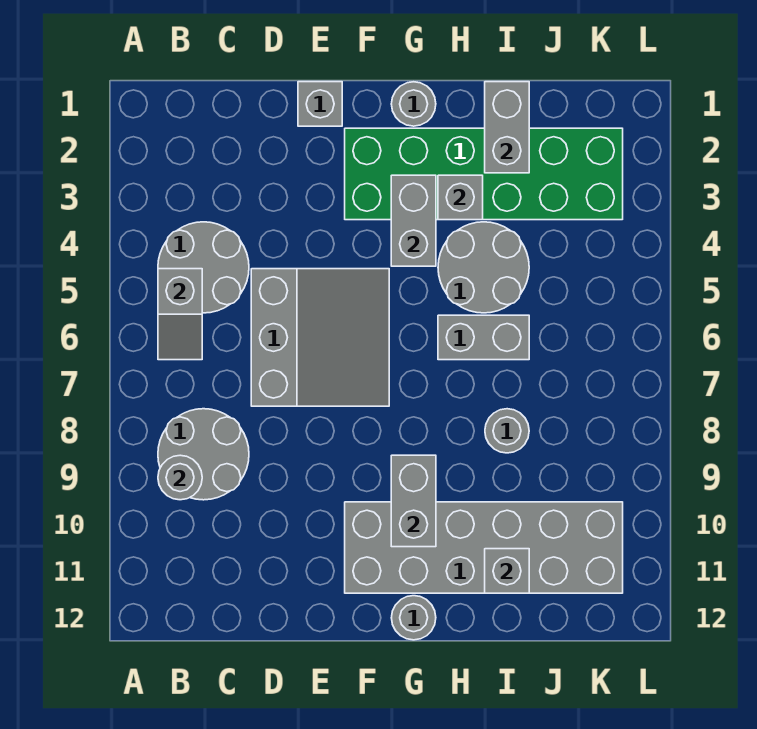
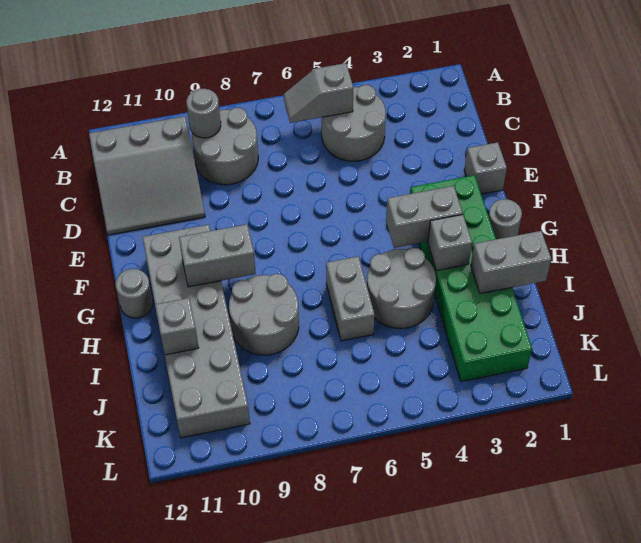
grey 3x3 slope [251,269,389,406] -> grey 3x3 slope moved to [89,116,205,235]
grey 1x1 round brick [485,409,529,453] -> grey 2x2 round brick [229,274,299,355]

